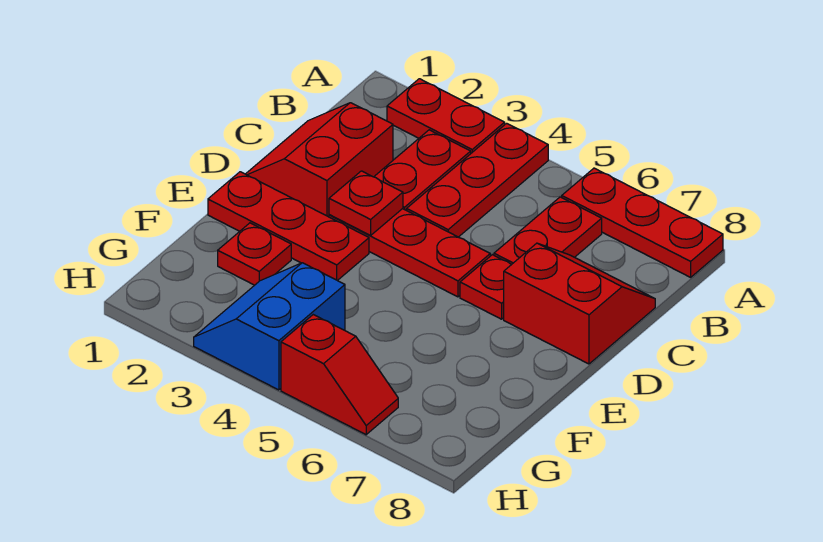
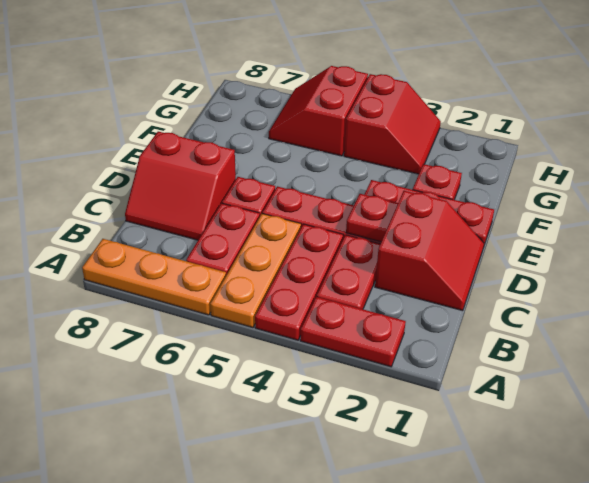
none -> orange 1x3 plate [210,214,301,328]
red 1x3 plate [562,168,723,277] -> orange 1x3 plate [82,239,226,315]
blue 2x2 slope [194,263,345,390] -> red 2x2 slope [344,74,441,174]
red 1x2 slope [281,315,398,435] -> red 2x2 slope [269,66,368,156]

